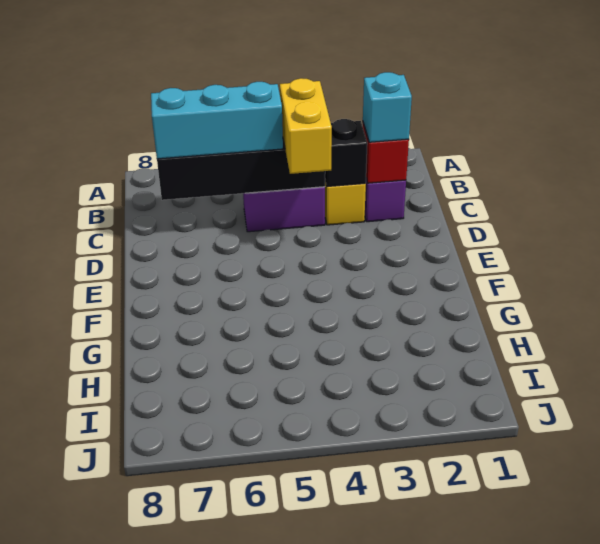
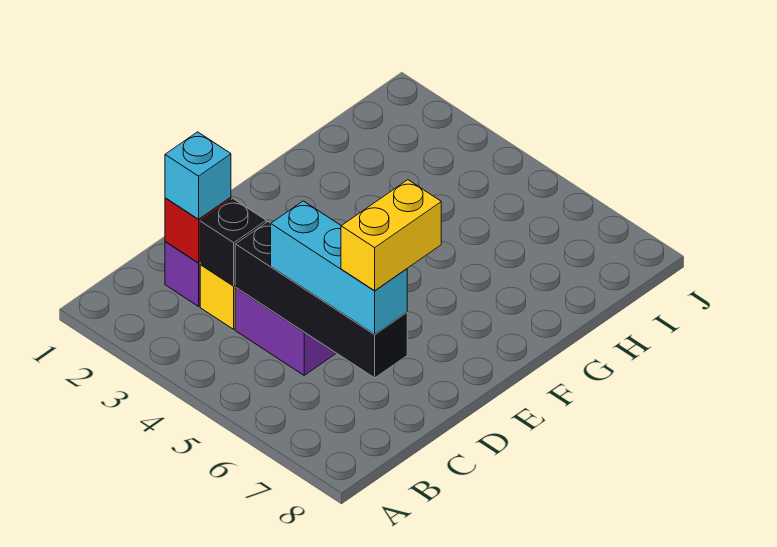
yellow 1x2 brick [280,78,332,174] -> yellow 1x2 brick moved to [341,180,441,291]

